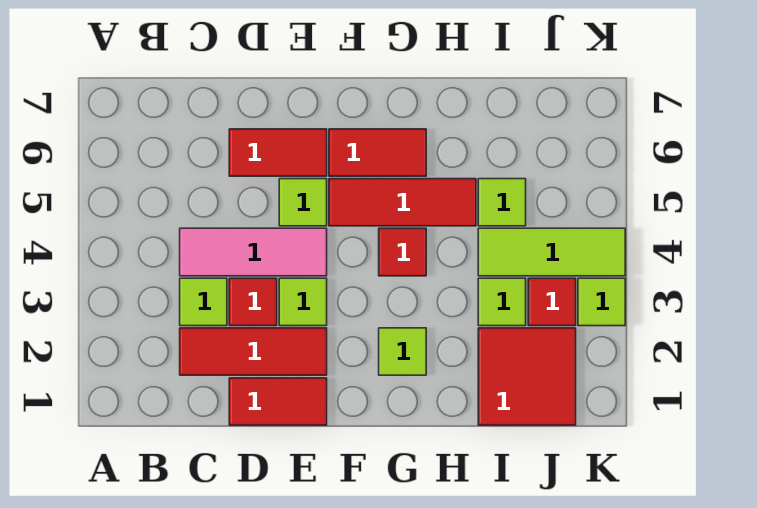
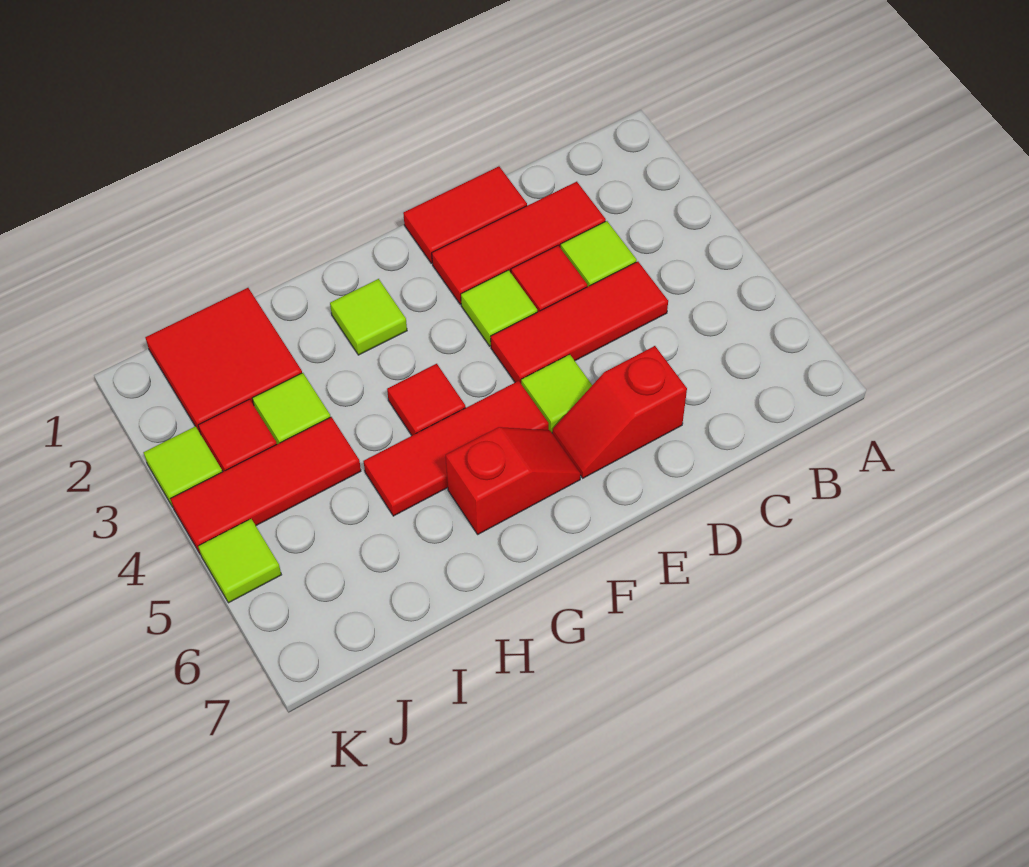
pink 1x3 tile [180,228,327,276] -> red 1x3 tile [491,262,668,383]
red 1x2 tile [229,129,327,176] -> red 1x2 slope [552,346,687,478]
red 1x2 tile [329,129,426,176] -> red 1x2 slope [446,427,581,534]
lime 1x3 tile [478,228,625,276] -> red 1x3 tile [171,417,361,553]
lime 1x1 tile [478,179,526,226] -> lime 1x1 tile moved to [198,519,281,603]

